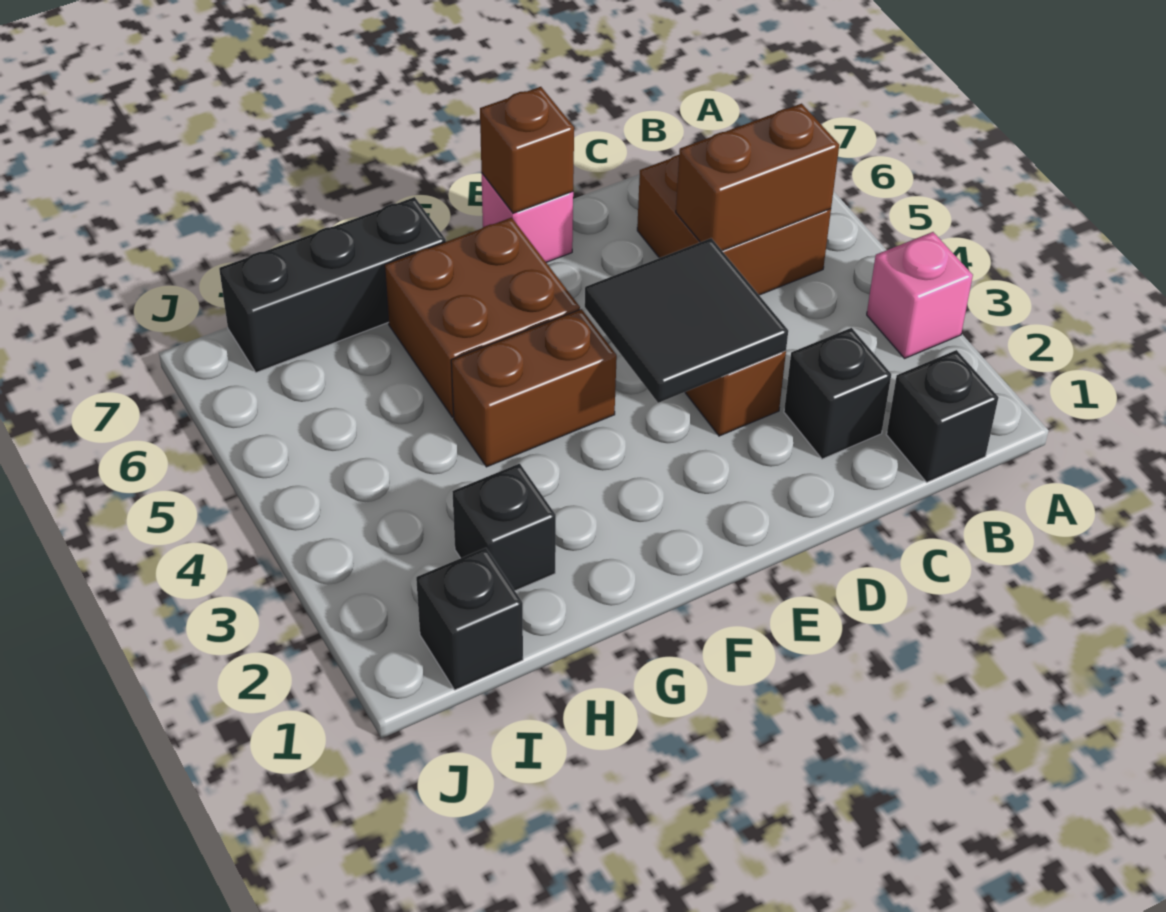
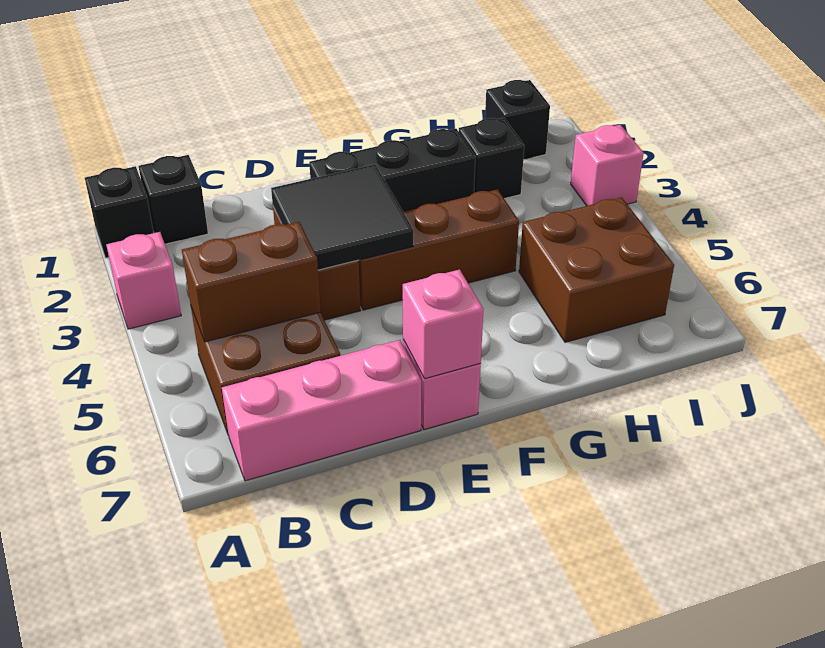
none -> pink 1x3 brick [222,340,421,481]
black 1x1 brick [784,328,891,459] -> black 1x1 brick moved to [85,166,154,258]
brown 1x1 brick [480,87,574,213] -> pink 1x1 brick [403,269,484,379]
brown 1x2 brick [451,309,617,467] -> brown 1x3 brick [358,189,519,310]
brown 2x2 brick [385,218,580,417] -> brown 2x2 brick moved to [519,197,674,342]
black 1x3 brick [219,197,446,373] -> black 1x3 brick moved to [309,129,475,212]
none -> pink 1x1 brick [571,125,644,206]

